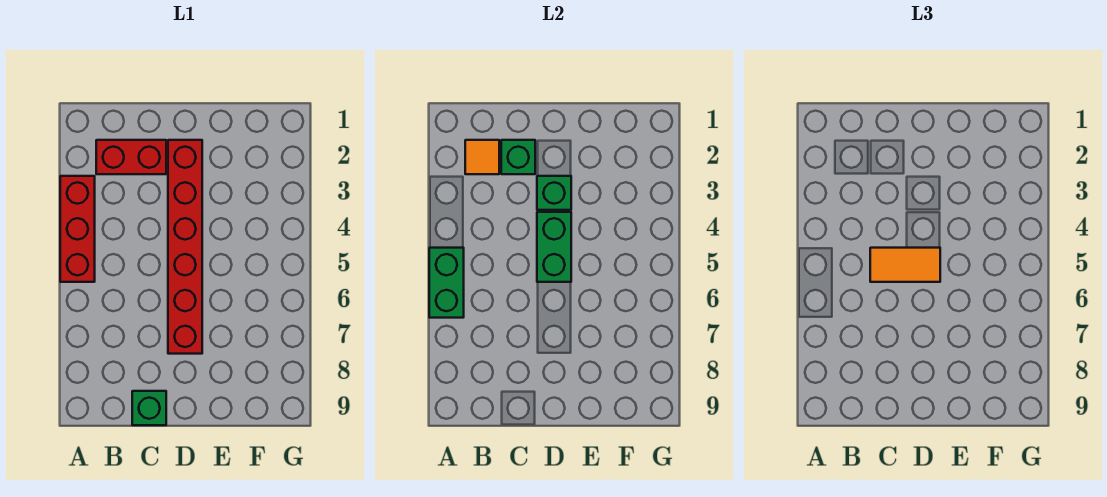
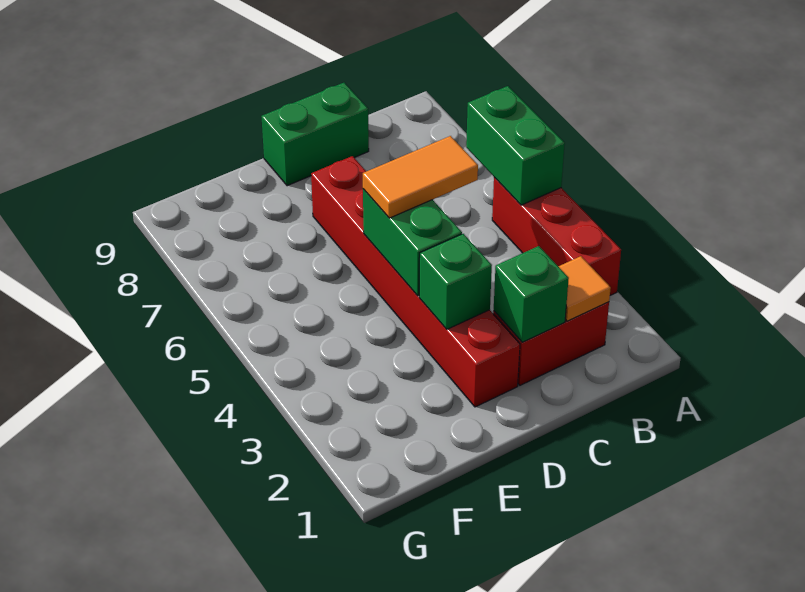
green 1x1 brick [132,391,166,425] -> green 1x2 brick [261,83,369,186]

